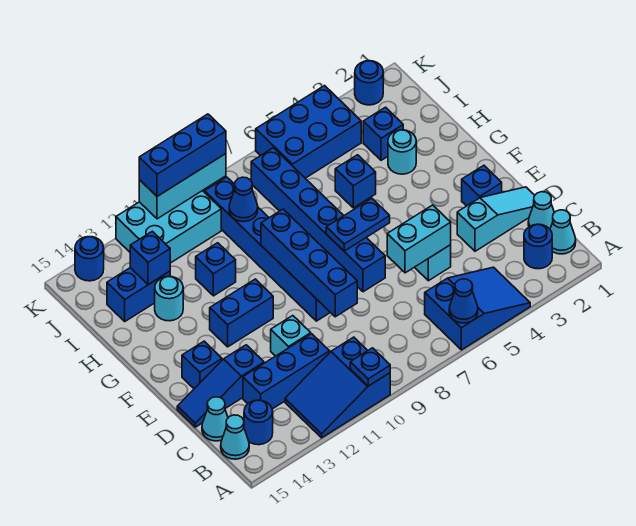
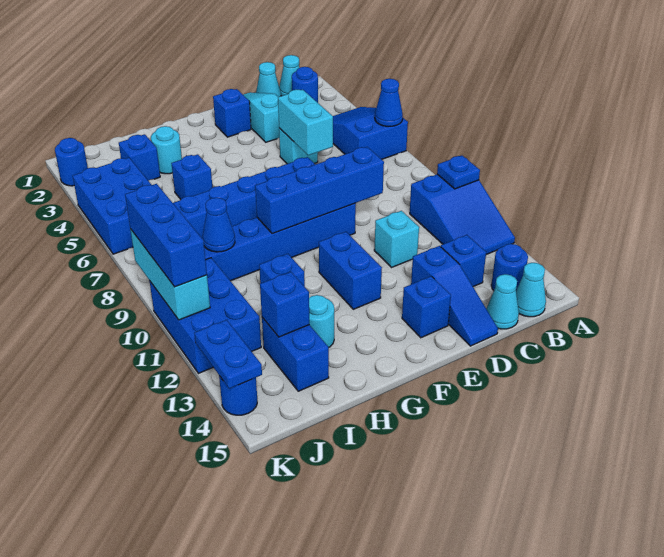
blue 1x3 brick [243,334,330,409] -> blue 1x1 brick [441,235,486,287]
blue 1x2 plate [326,198,390,251] -> blue 1x2 plate moved to [194,320,262,389]
cyan 2x3 brick [116,191,221,263] -> blue 2x3 brick [150,258,261,373]

